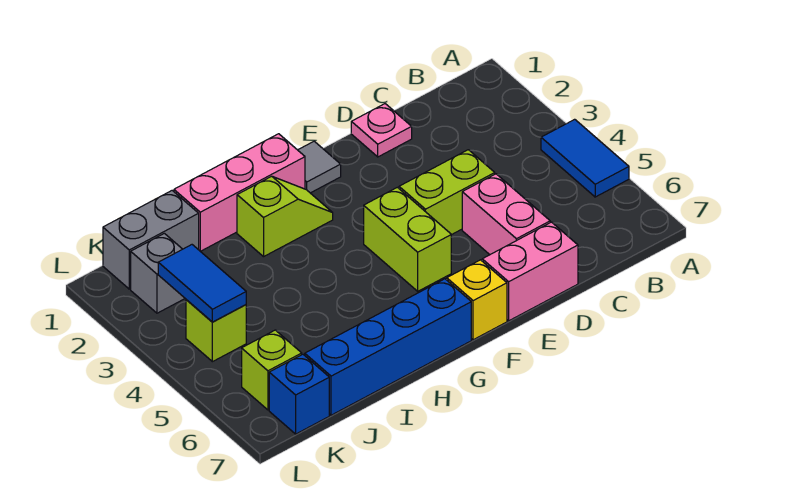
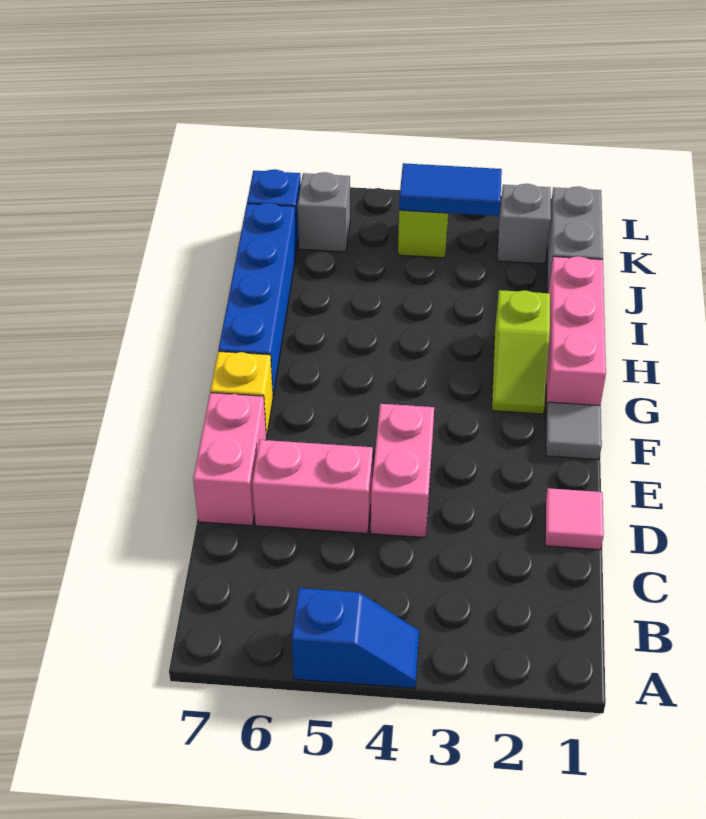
blue 1x2 tile [541,119,629,197] -> blue 1x2 slope [292,588,419,688]
pink 1x1 plate [351,104,412,157] -> pink 1x1 tile [545,488,604,550]
lime 1x2 brick [399,150,495,235] -> pink 1x2 brick [371,404,434,537]
lime 1x2 brick [364,187,451,291] -> none
lime 1x1 brick [242,330,302,410] -> grey 1x1 brick [298,172,350,252]

